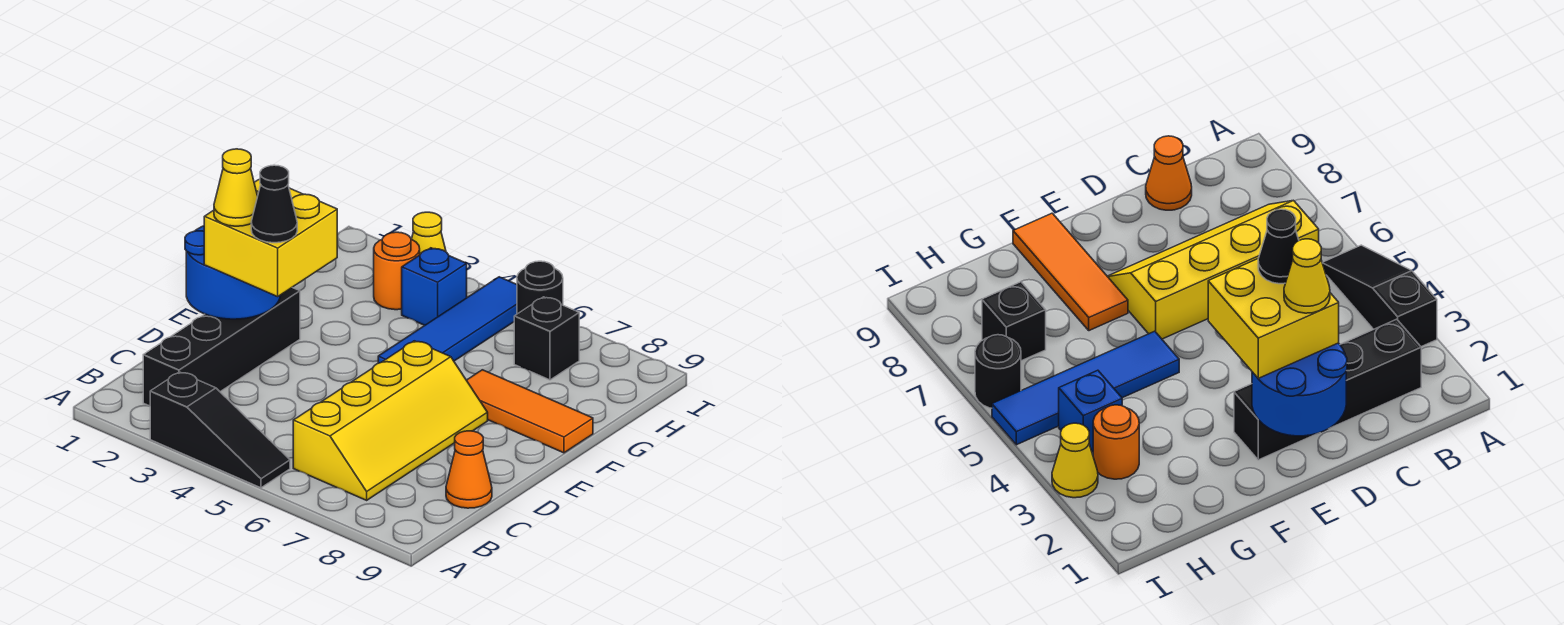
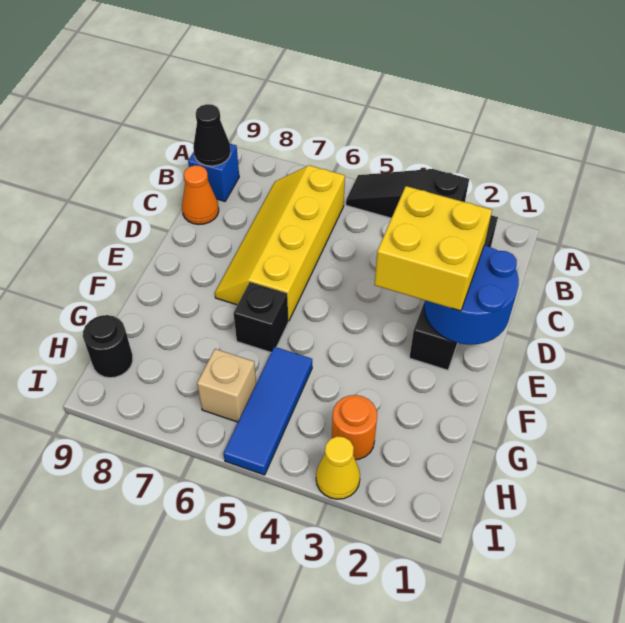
yellow 1x1 cone [214,149,258,226] -> none
black 1x1 cone [251,165,297,243] -> black 1x1 cone moved to [193,104,231,166]
blue 1x4 tile [378,277,517,363] -> blue 1x3 tile [223,347,312,475]
orange 1x3 tile [467,370,593,453] -> none
blue 1x1 brick [402,248,467,325] -> blue 1x1 brick moved to [188,144,239,201]
none -> tan 1x1 brick [197,349,256,422]
black 1x1 brick [514,297,579,380] -> black 1x1 brick moved to [233,282,288,352]
black 1x1 round brick [517,261,563,314] -> black 1x1 round brick moved to [83,315,133,378]

